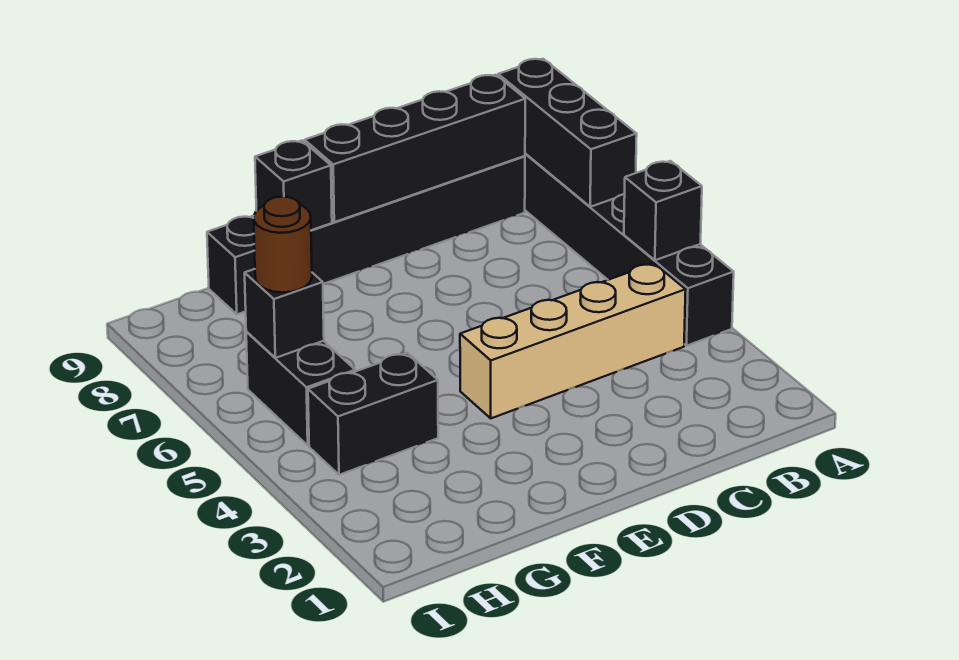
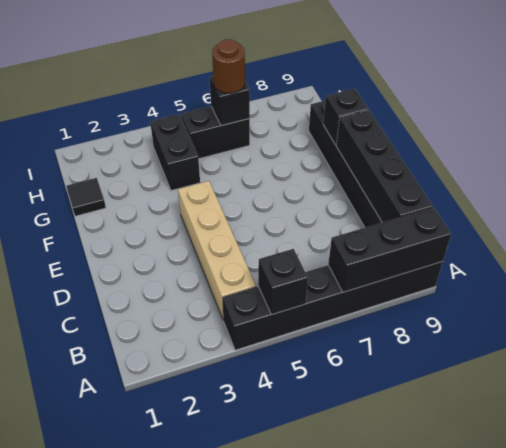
none -> black 1x1 tile [66,178,106,216]

